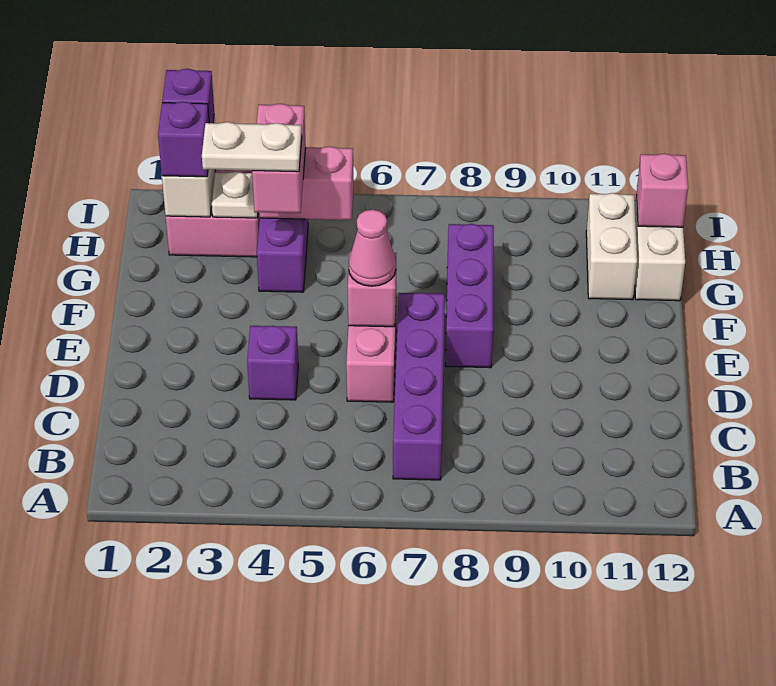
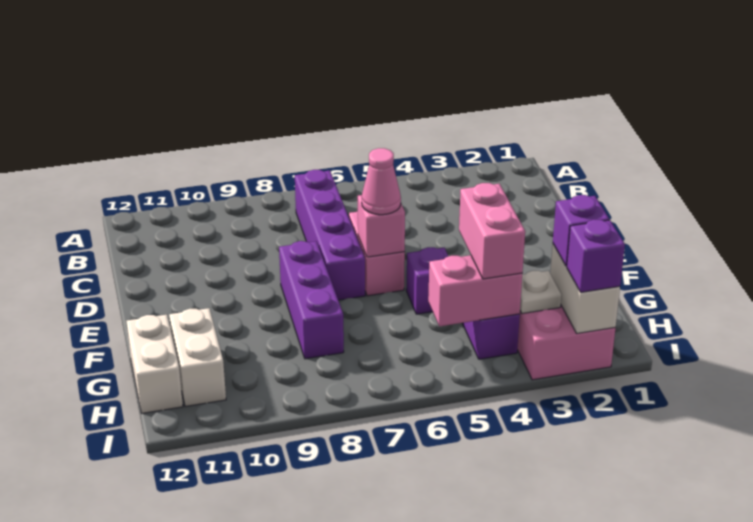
purple 1x1 brick [247,326,298,400] -> purple 1x1 brick moved to [406,247,448,314]
white 1x2 plate [202,122,302,172] -> none
pink 1x1 brick [636,154,688,227] -> none

